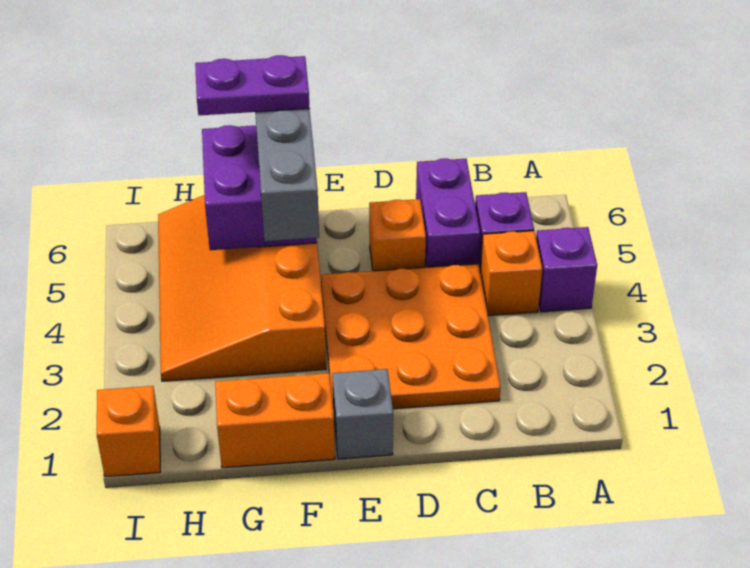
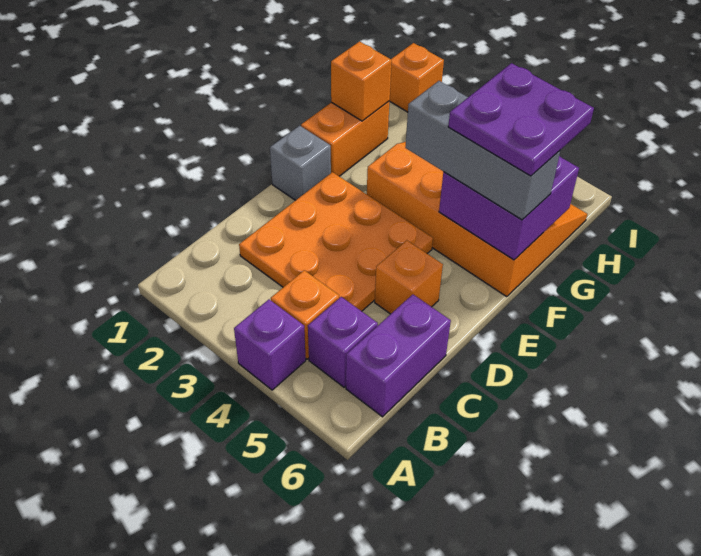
purple 1x2 brick [416,159,480,267] -> purple 1x2 brick turned to [346,295,451,417]
purple 1x2 plate [195,55,310,115] -> purple 2x2 plate [448,63,594,176]
none -> orange 1x1 brick [331,41,392,121]

